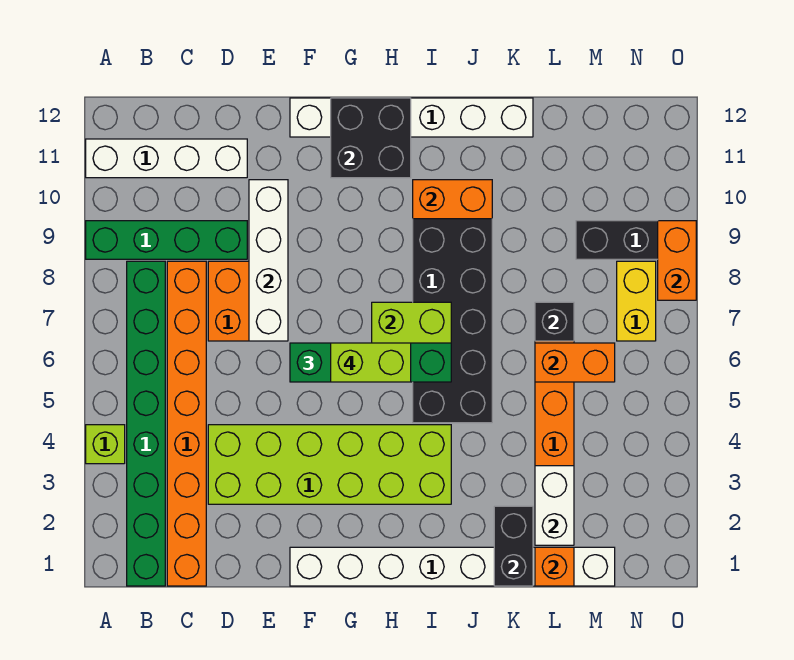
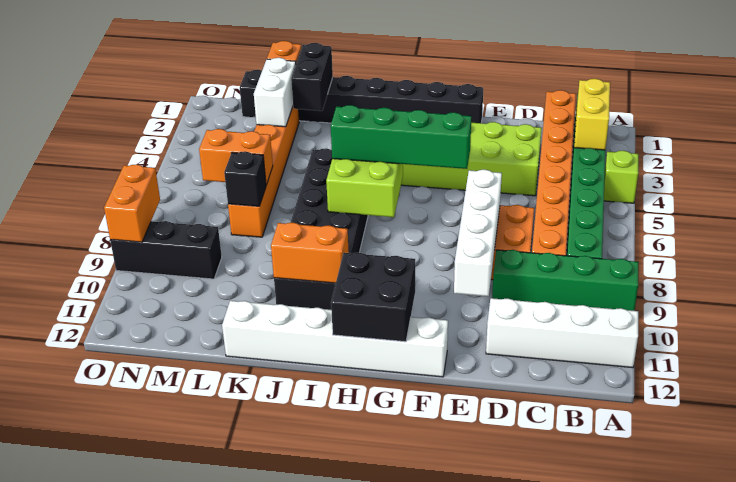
white 1x8 brick [290,547,615,586] -> black 1x8 brick [240,70,483,123]
lime 1x2 brick [331,343,411,382] -> none
yellow 1x2 brick [617,261,656,341] -> yellow 1x2 brick moved to [574,79,610,150]

